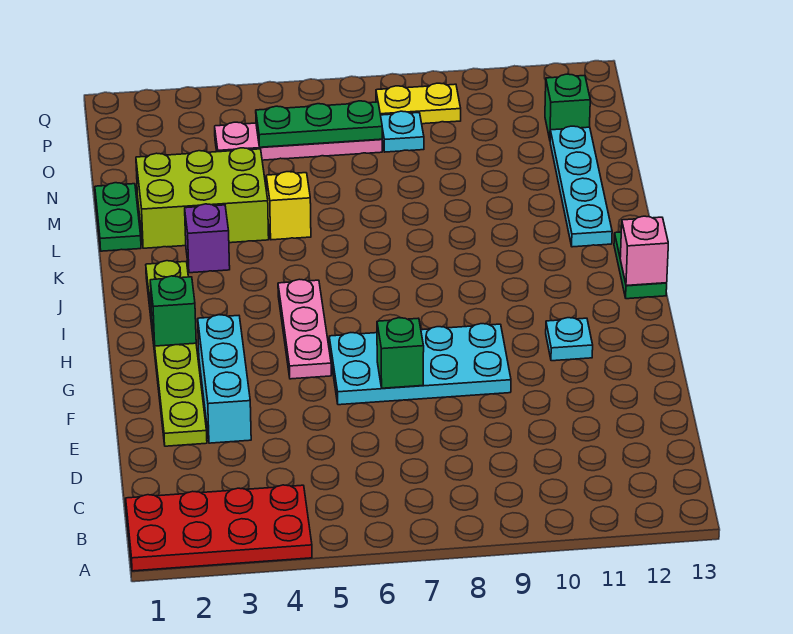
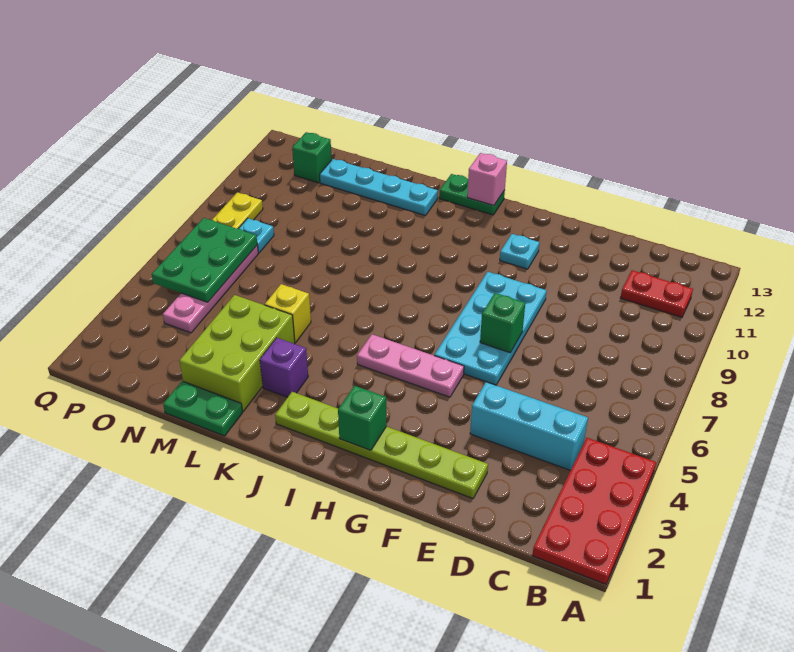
none -> red 1x2 plate [620,270,693,317]
cyan 1x3 brick [198,315,251,443] -> cyan 1x3 brick moved to [470,382,588,470]
green 1x3 plate [256,101,382,147] -> green 2x3 plate [152,218,257,302]

